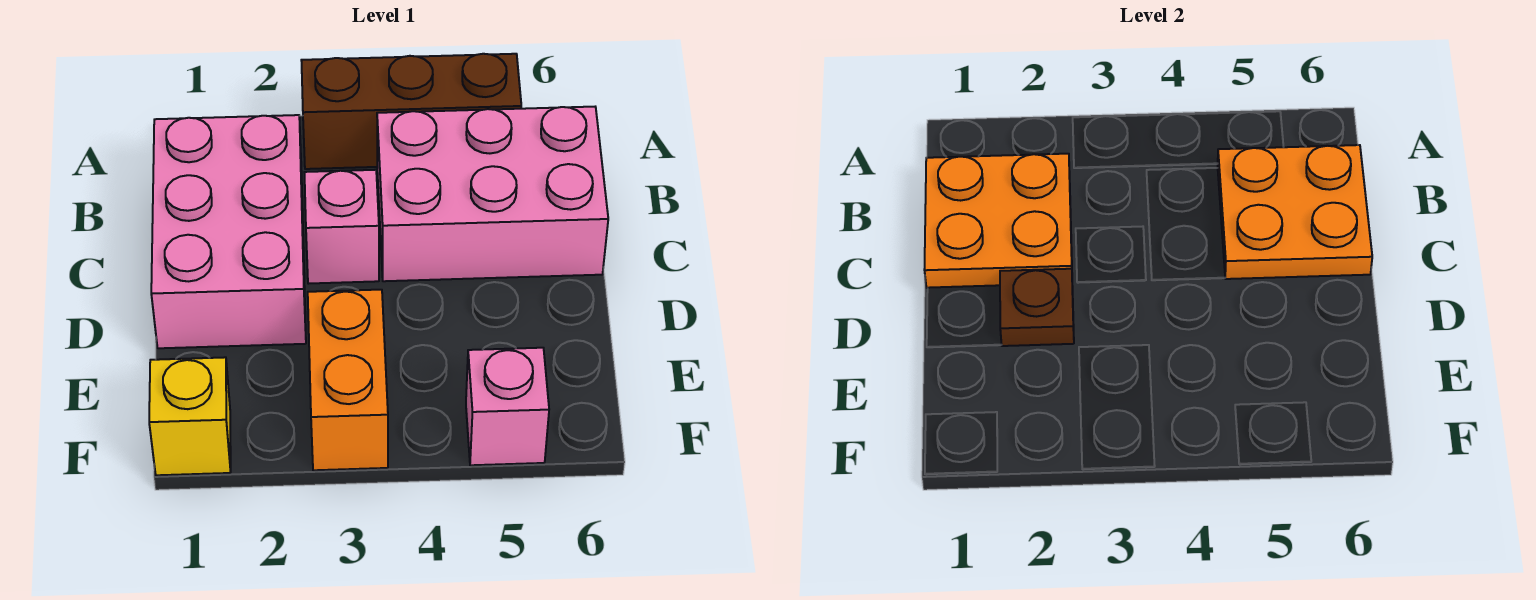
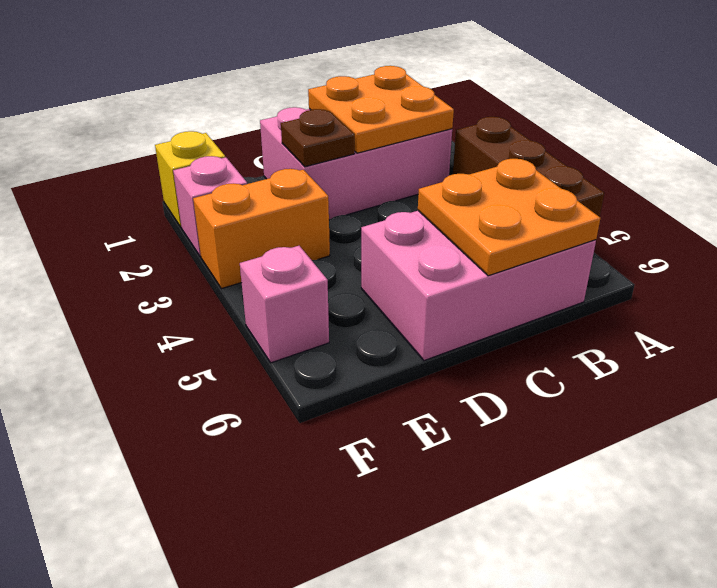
pink 2x3 brick [377,107,608,281] -> pink 2x3 brick turned to [361,211,596,361]
pink 1x1 brick [304,170,379,284] -> pink 1x1 brick moved to [173,156,247,257]

